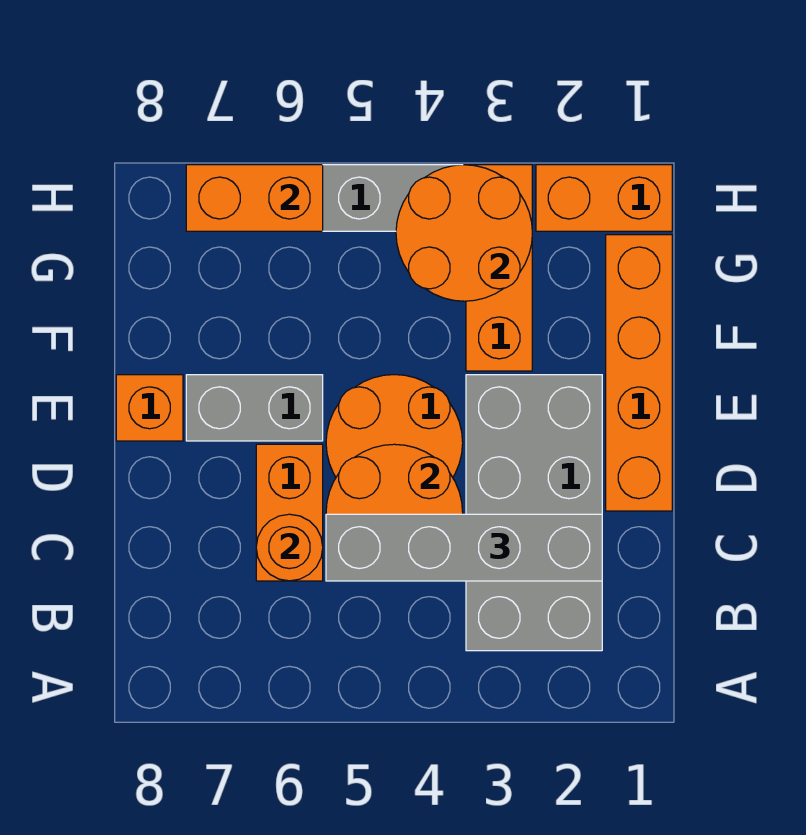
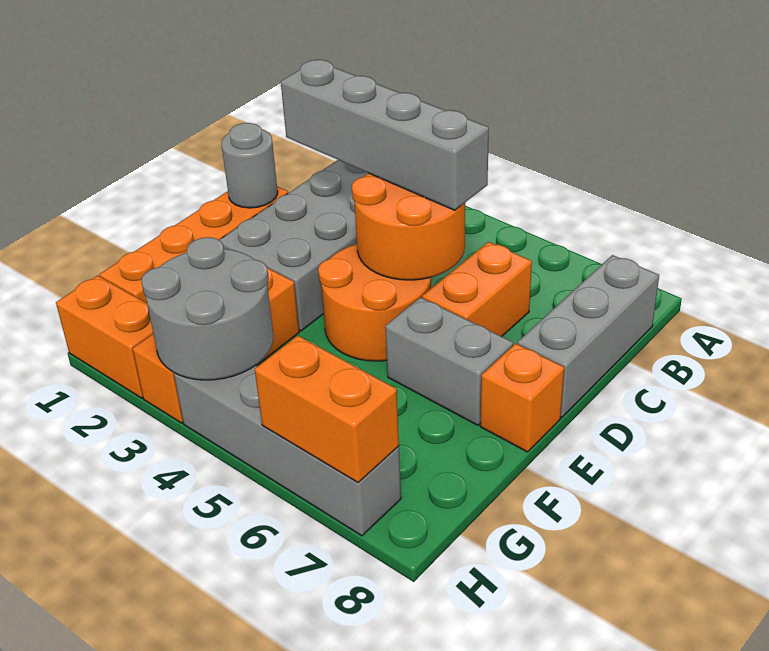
none -> grey 1x3 brick [517,255,659,418]
orange 1x1 round brick [256,514,323,581] -> none
none -> grey 1x1 round brick [222,123,278,208]
orange 2x2 round brick [396,165,532,301] -> grey 2x2 round brick [141,237,273,380]

